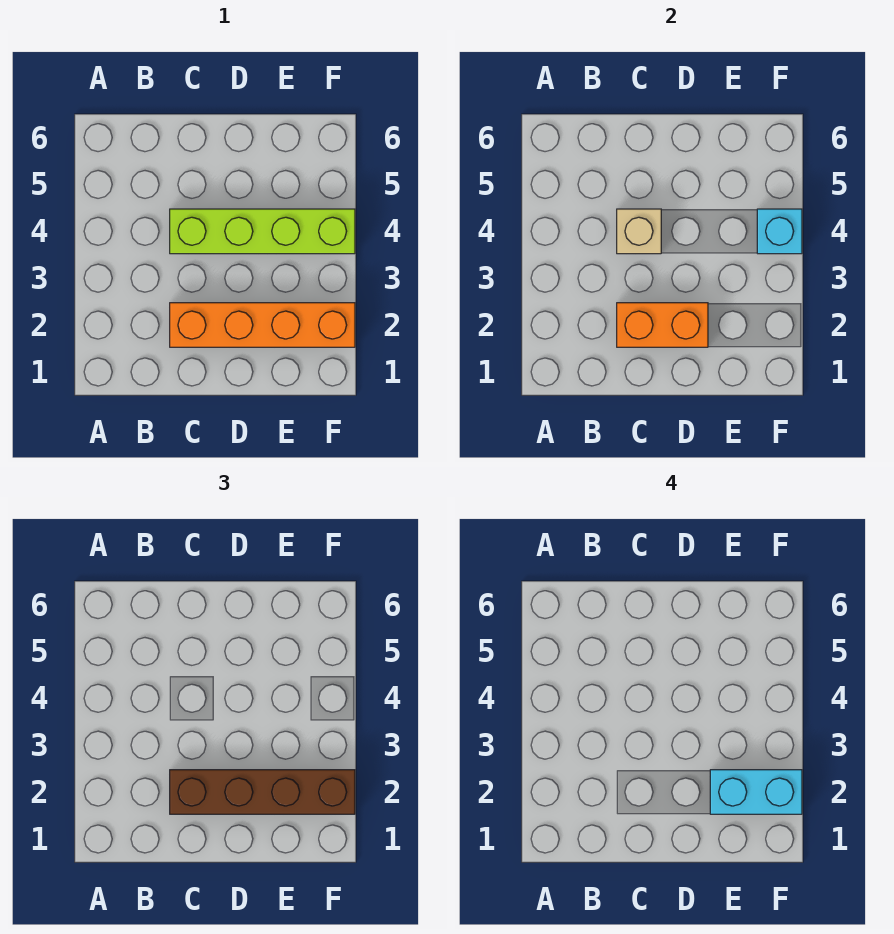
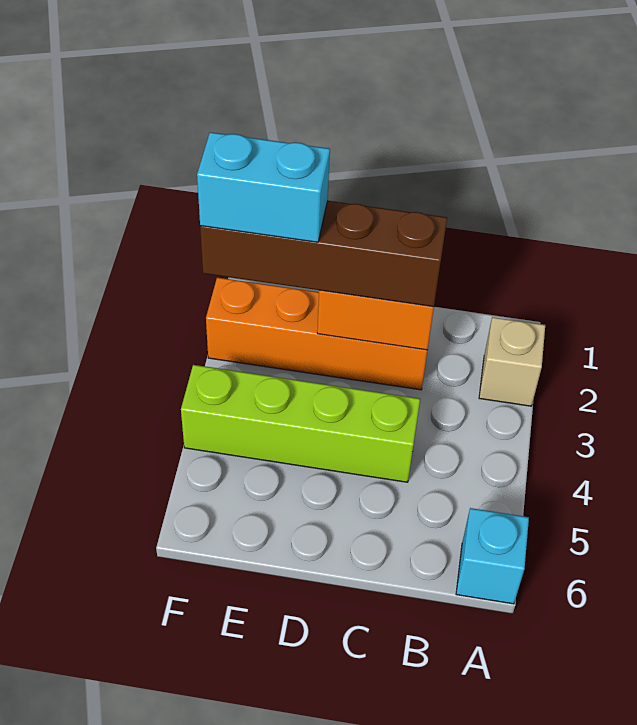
tan 1x1 brick [617,209,661,254] -> tan 1x1 brick moved to [479,317,545,406]
cyan 1x1 brick [757,209,802,254] -> cyan 1x1 brick moved to [456,508,529,604]

